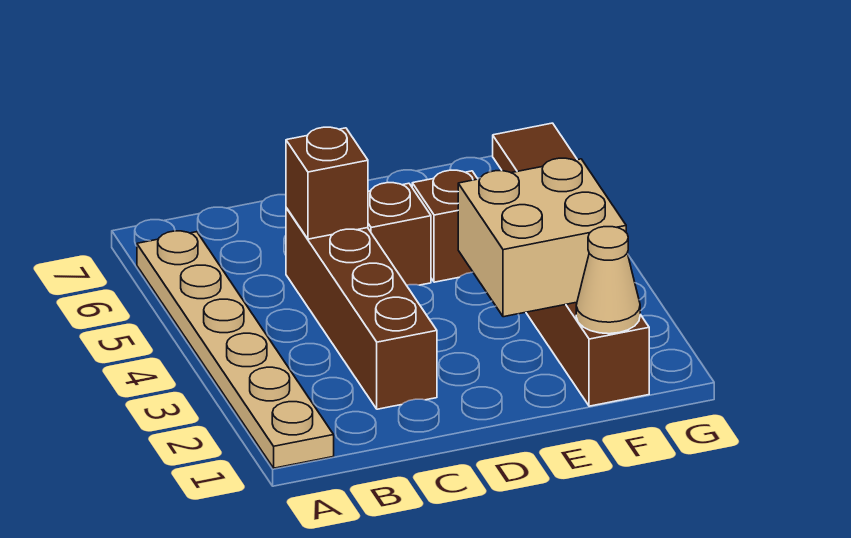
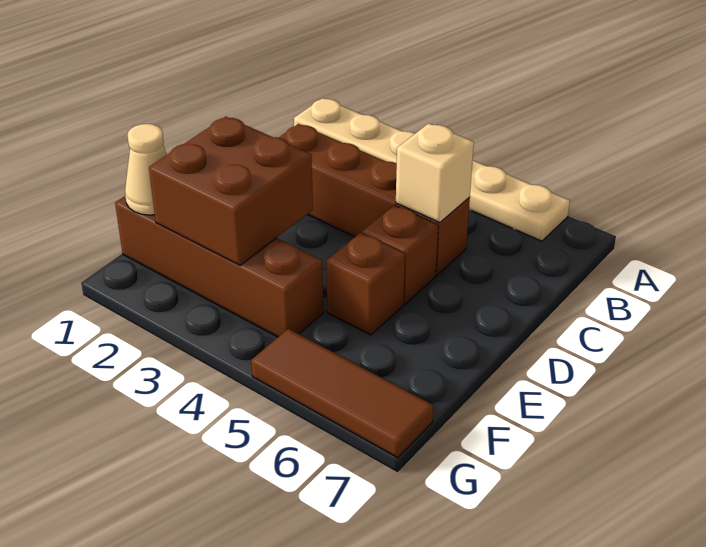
brown 1x1 brick [286,127,368,239] -> tan 1x1 brick [396,123,474,223]
tan 2x2 brick [458,158,626,317] -> brown 2x2 brick [149,117,313,265]

